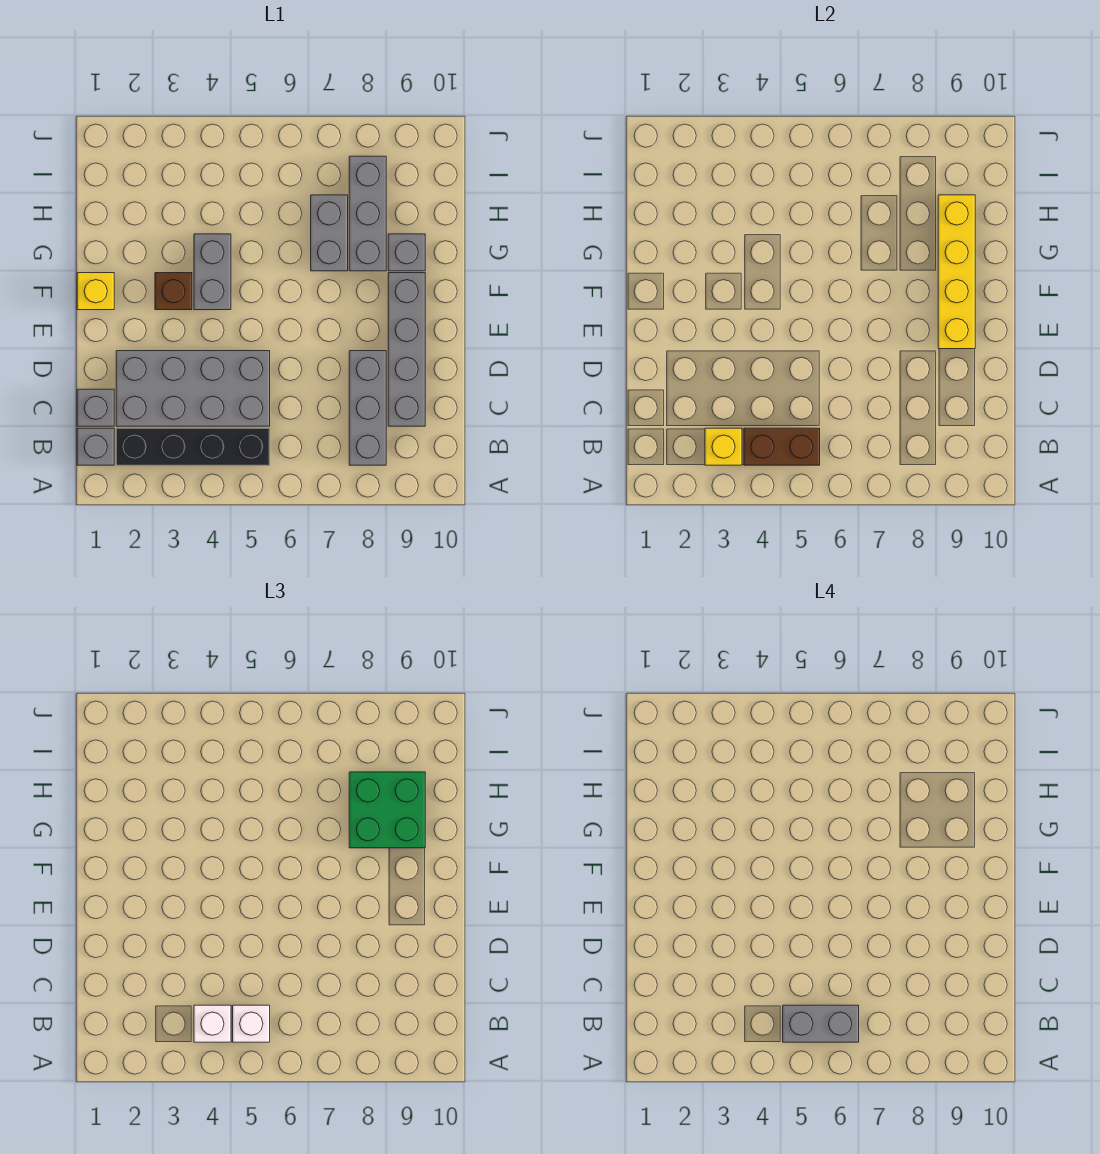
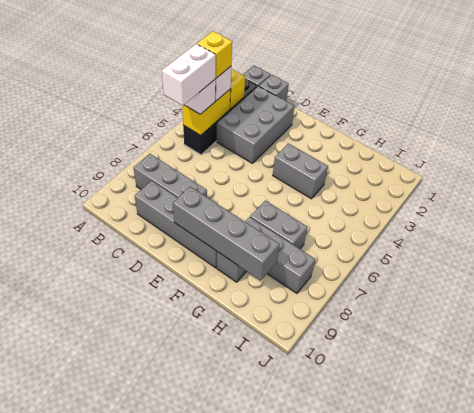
brown 1x2 brick [744,428,820,465] -> yellow 1x2 brick [182,89,231,135]
grey 1x2 brick [783,1005,859,1042] -> white 1x2 brick [162,44,216,106]
grey 2x4 brick [116,351,270,426] -> grey 2x3 brick [217,86,295,163]
yellow 1x4 brick [938,195,975,349] -> grey 1x4 brick [173,187,280,281]
yellow 1x1 brick [77,273,114,310] -> yellow 1x1 brick moved to [197,31,232,78]
brown 1x1 brick [155,273,192,310] -> none
green 2x2 brick [349,772,425,848] -> none

